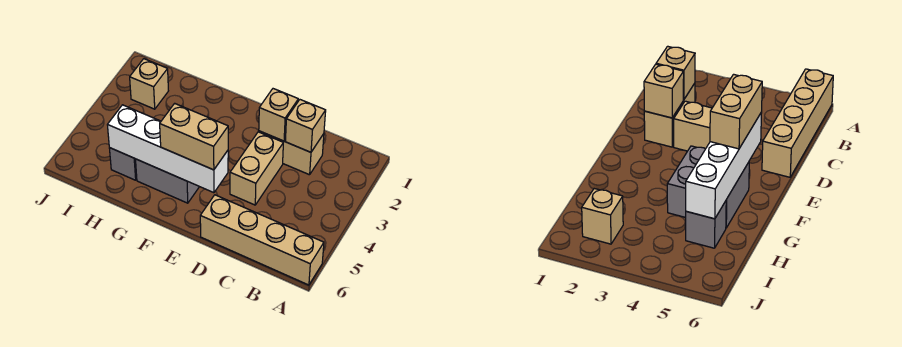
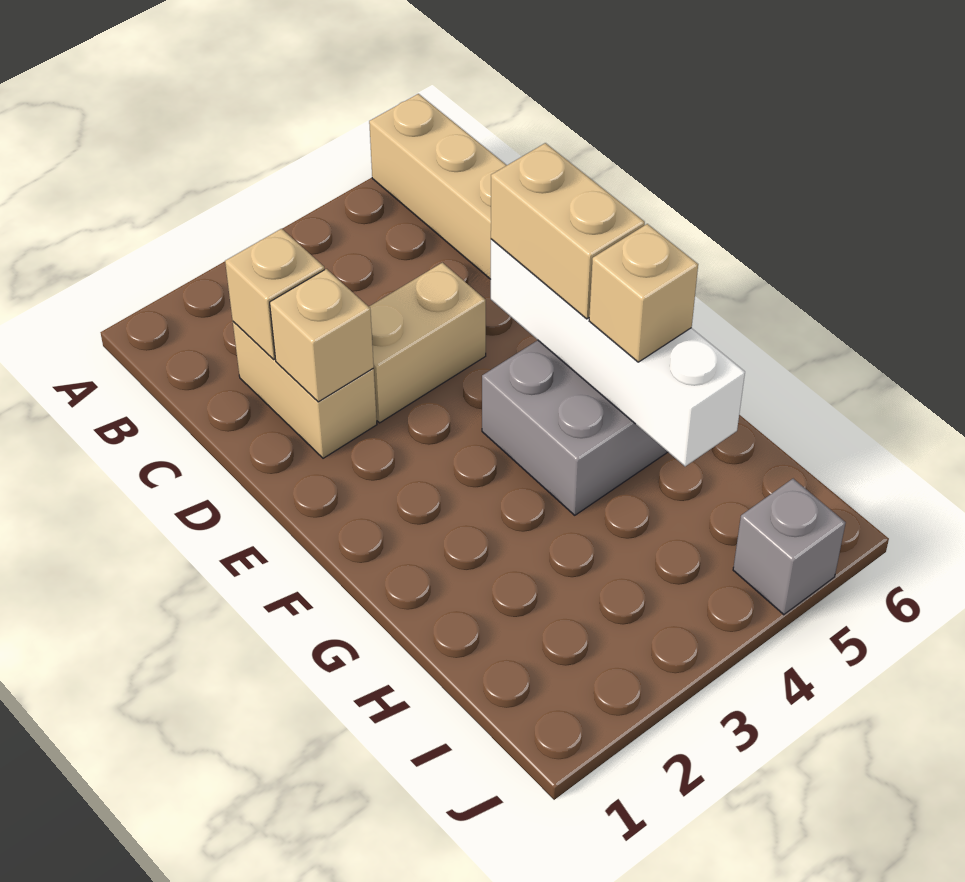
grey 1x1 brick [109,148,137,180] -> grey 1x1 brick moved to [733,479,845,615]
tan 1x1 brick [130,59,168,109] -> tan 1x1 brick moved to [589,224,698,362]

